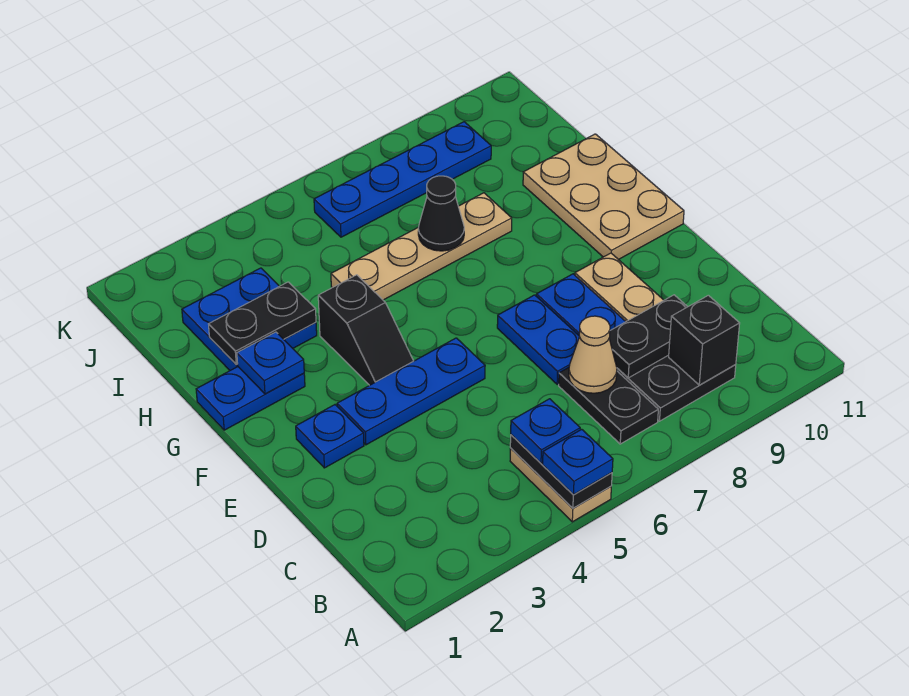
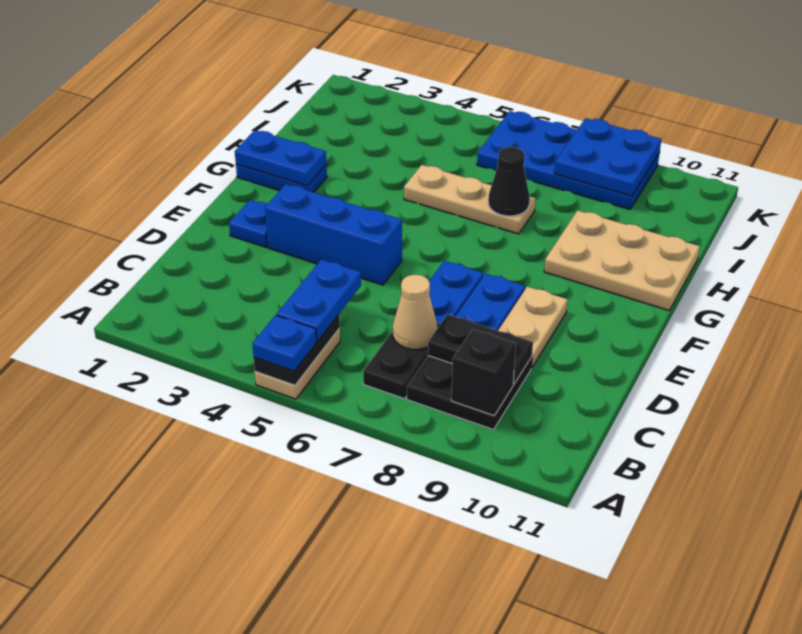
blue 1x1 plate [511,399,580,463] -> blue 1x2 plate [277,259,361,341]
blue 1x3 plate [337,338,485,445] -> blue 1x3 brick [265,184,402,285]
black 1x2 slope [318,275,413,385] -> none
tan 2x3 plate [523,134,684,260] -> tan 2x3 plate turned to [544,210,700,310]
blue 1x1 plate [237,332,304,394] -> blue 1x2 plate [235,130,326,186]
blue 2x2 plate [182,268,317,370] -> blue 2x2 plate moved to [554,118,661,196]
black 1x2 plate [209,282,316,364] -> none
tan 1x4 plate [331,193,512,300] -> tan 1x3 plate [404,165,535,234]
blue 1x4 plate [314,122,491,237] -> blue 2x4 plate [477,111,660,209]

